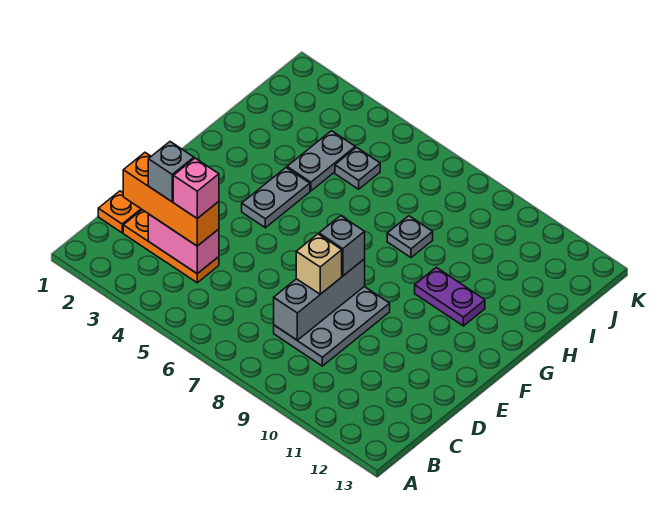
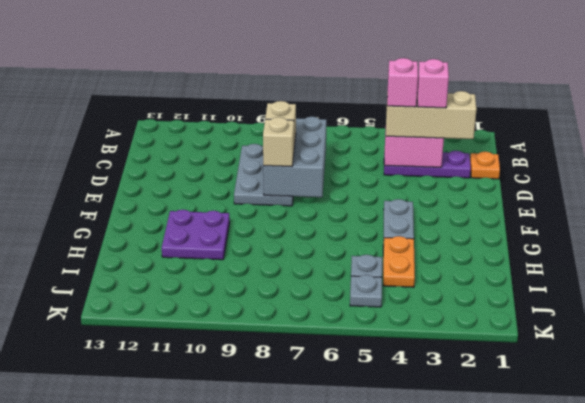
orange 1x3 plate [123,210,219,283] -> purple 1x3 plate [384,151,471,178]
orange 1x3 brick [123,153,219,246] -> tan 1x3 brick [386,91,477,139]
grey 1x1 brick [148,142,194,202] -> pink 1x1 brick [417,59,449,108]
grey 1x3 brick [274,259,365,340] -> grey 2x3 brick [263,117,327,197]
grey 1x1 brick [319,216,365,276] -> tan 1x1 brick [263,117,294,167]
purple 1x2 plate [415,267,485,326] -> purple 2x2 plate [162,210,230,260]
grey 1x2 plate [287,131,355,191] -> orange 1x2 plate [383,236,415,287]
grey 1x1 plate [387,216,433,258] -> grey 1x1 plate moved to [350,275,382,307]

